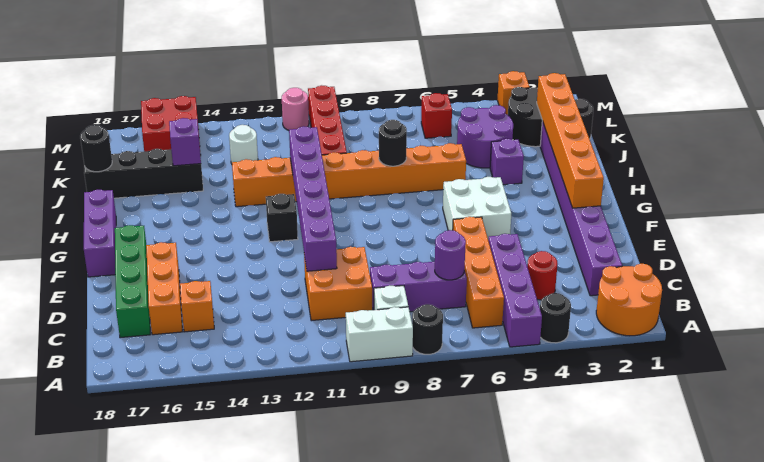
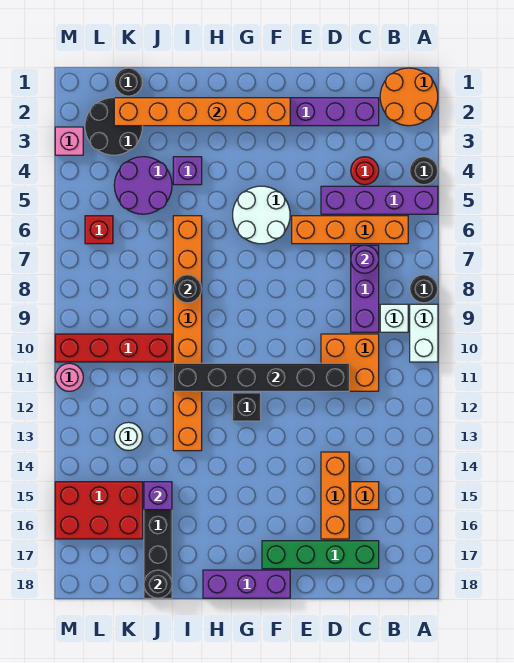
orange 1x3 brick [146,242,182,335] -> orange 1x3 brick turned to [321,452,349,539]
purple 1x6 brick [289,126,337,271] -> black 1x6 brick [173,363,349,391]
white 2x2 brick [443,177,511,239] -> white 2x2 round brick [233,186,290,244]
red 2x2 brick [141,96,201,156] -> red 2x3 brick [55,482,143,539]
orange 1x1 brick [497,71,530,115] -> pink 1x1 brick [55,127,83,155]

